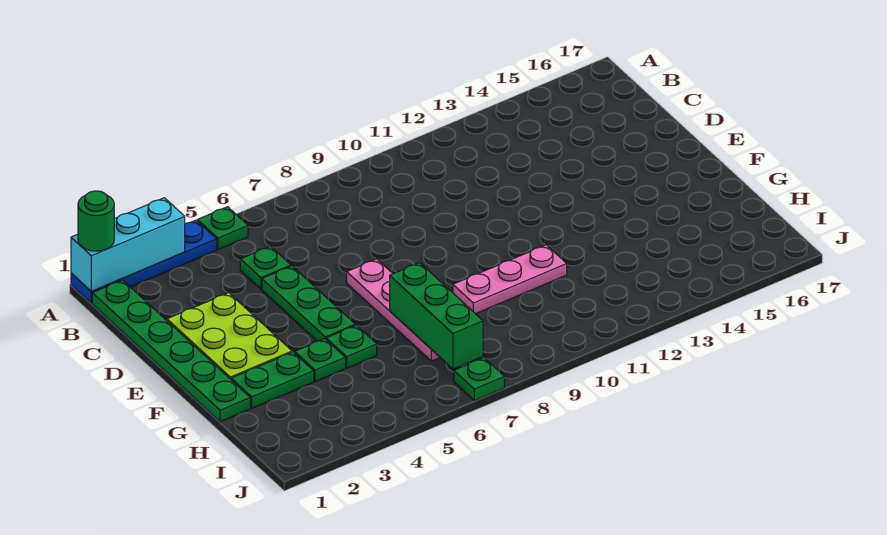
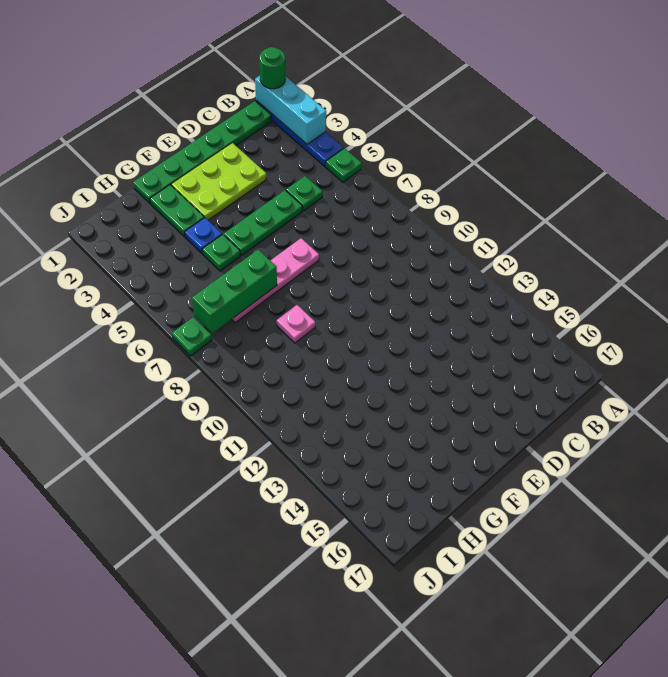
green 1x1 plate [295,339,345,382] -> blue 1x1 plate [185,218,222,254]
pink 1x3 plate [453,245,567,314] -> pink 1x1 plate [276,305,315,343]

